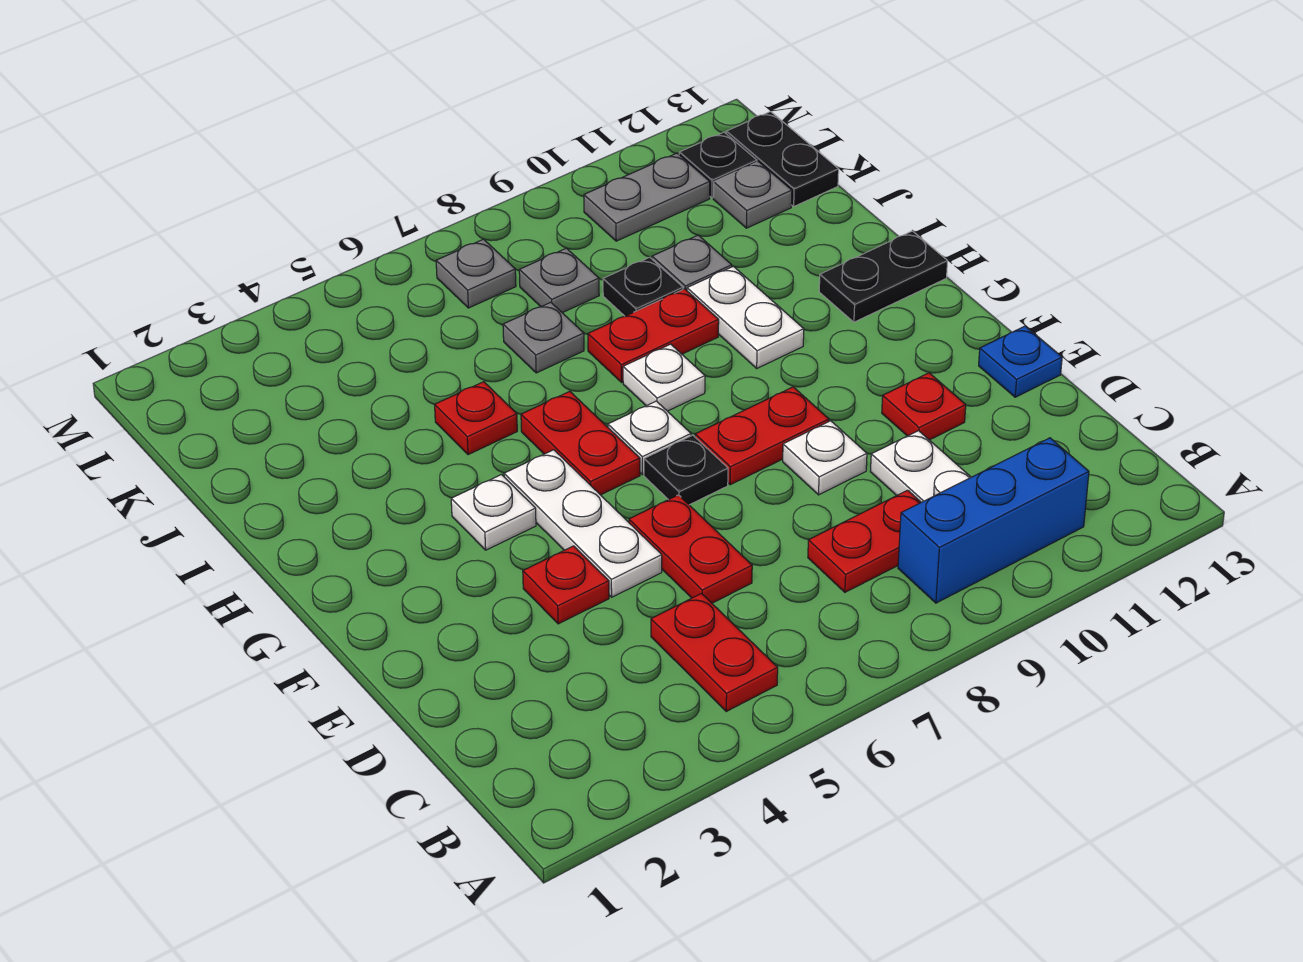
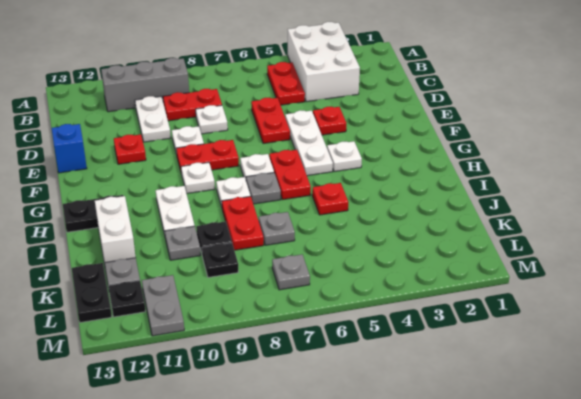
none -> white 2x3 brick [288,22,360,102]
blue 1x3 brick [898,438,1089,603] -> grey 1x3 brick [101,58,189,112]
none -> white 1x1 plate [196,105,228,134]
blue 1x1 plate [979,326,1062,397] -> blue 1x1 brick [51,124,87,173]
black 1x1 plate [644,435,728,505] -> black 1x1 plate moved to [202,243,238,277]
none -> white 1x1 plate [181,162,215,194]
red 1x2 plate [588,289,719,383] -> red 1x2 plate turned to [222,196,264,250]
none -> white 1x2 brick [95,196,136,264]
grey 1x1 plate [519,248,599,313] -> grey 1x1 plate moved to [246,173,281,204]
grey 1x2 plate [584,153,710,241] -> grey 1x2 plate turned to [142,275,184,336]

